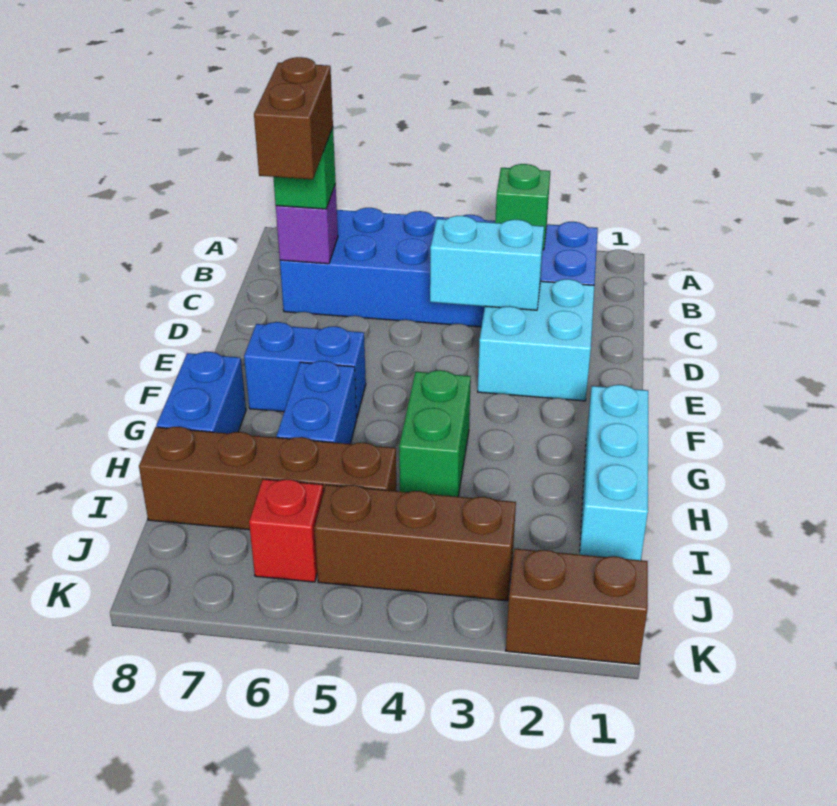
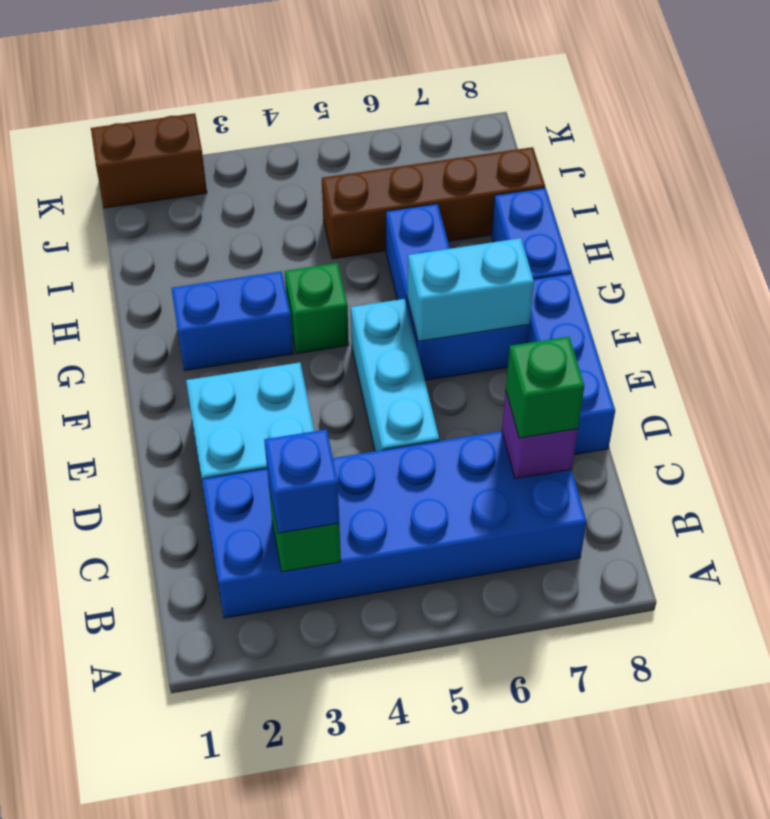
none -> blue 1x1 brick [264,429,339,533]
brown 1x2 brick [254,57,333,179] -> none
cyan 1x2 brick [430,216,544,310] -> cyan 1x2 brick moved to [407,238,534,341]
none -> blue 1x3 brick [528,273,615,455]
cyan 1x3 brick [580,385,648,560] -> cyan 1x3 brick moved to [351,299,439,451]
none -> blue 1x2 brick [171,271,293,371]
green 1x2 brick [399,370,471,497] -> green 1x1 brick [285,263,349,354]
brown 1x3 brick [314,485,516,601] -> none
red 1x1 brick [249,479,323,582] -> none

